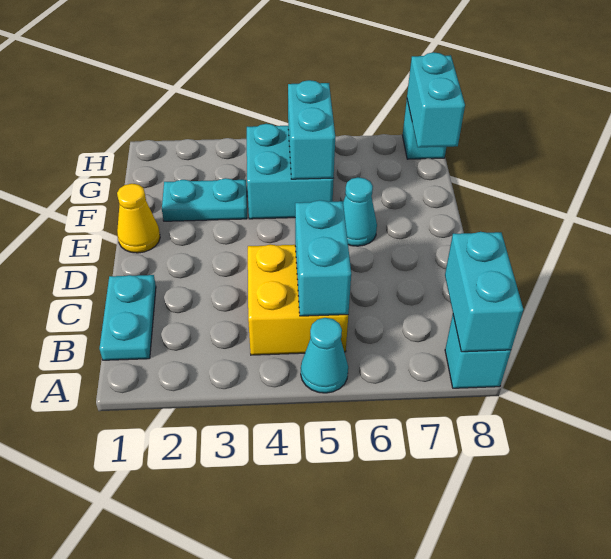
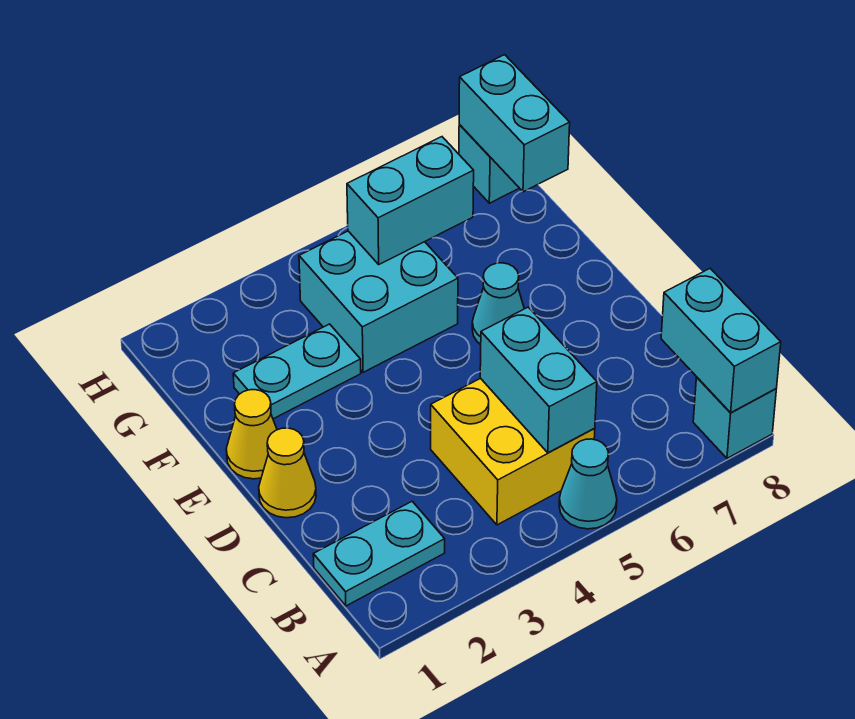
cyan 1x2 plate [100,275,156,360] -> cyan 1x2 plate turned to [313,501,445,606]
none -> yellow 1x1 cone [259,428,316,518]
cyan 1x2 brick [288,80,335,179] -> cyan 1x2 brick turned to [347,137,474,264]

